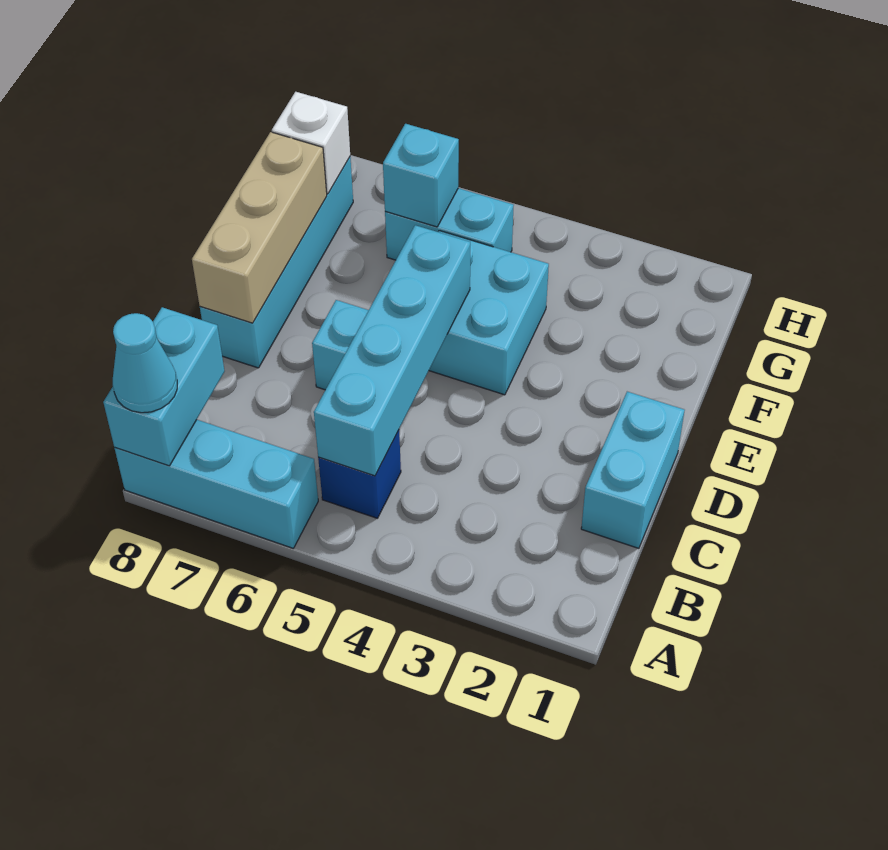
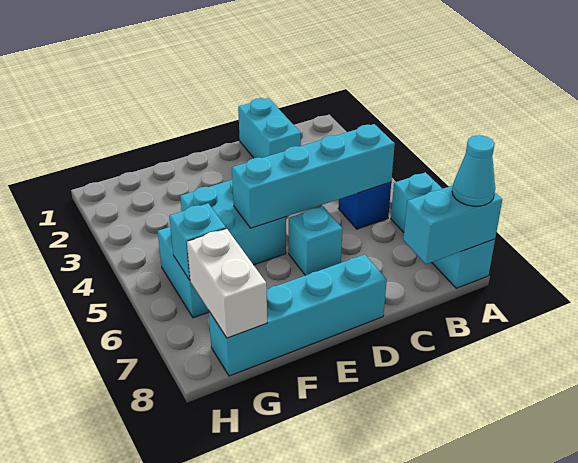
cyan 1x2 brick [581,392,685,548] -> cyan 1x2 brick turned to [238,98,301,158]
tan 1x3 brick [192,132,327,323] -> none
white 1x1 brick [272,92,350,194] -> white 1x2 brick [187,229,267,338]

